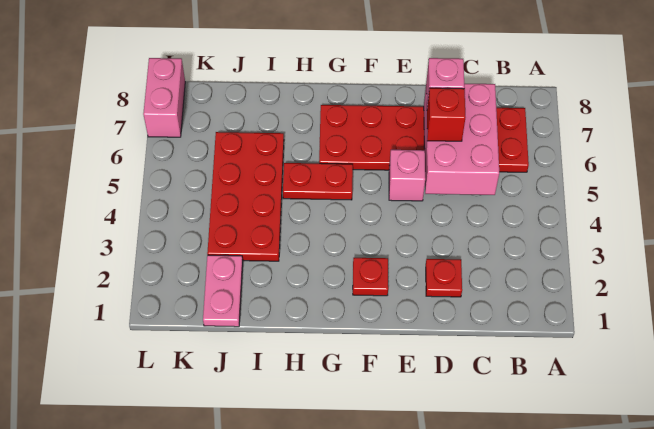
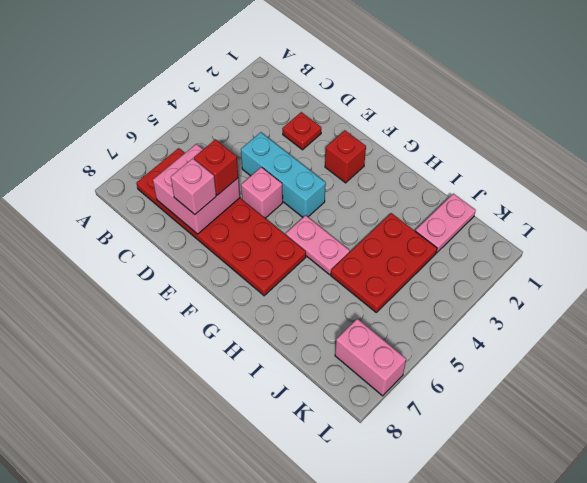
pink 2x3 brick [424,83,499,195] -> pink 2x2 brick [153,144,240,234]
none -> cyan 1x3 brick [241,132,326,217]
red 1x1 plate [353,258,388,296] -> red 1x1 brick [325,130,366,183]
red 1x2 plate [283,163,353,200] -> pink 1x2 plate [286,215,350,275]
red 2x4 plate [207,132,284,261] -> red 2x3 plate [331,213,437,312]
pink 1x2 brick [143,58,185,137] -> pink 1x2 brick turned to [335,319,406,396]

